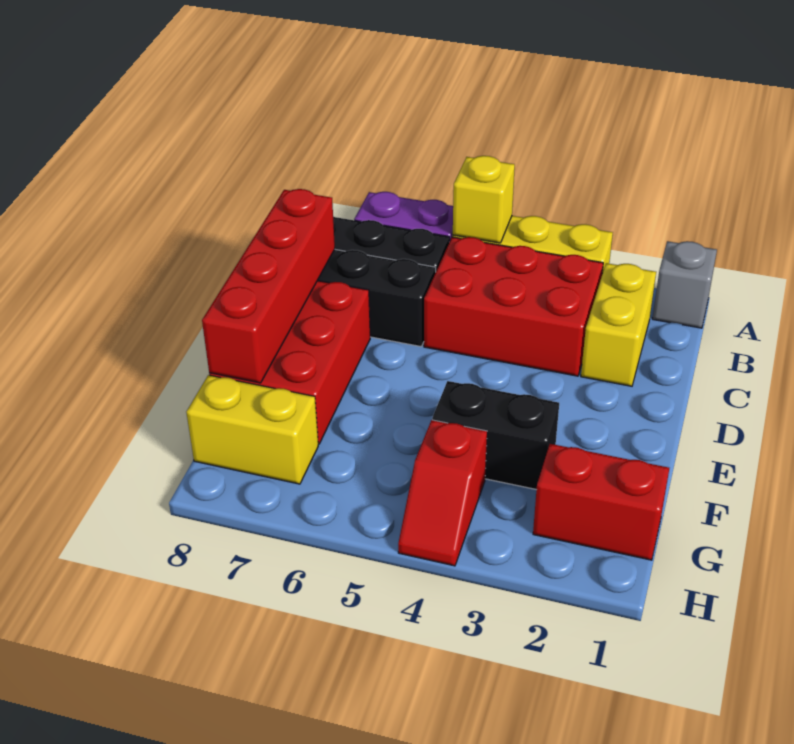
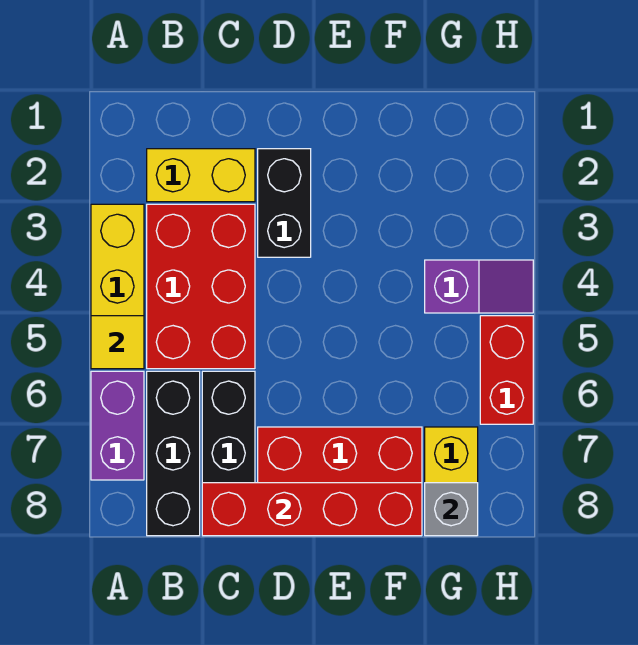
grey 1x1 brick [652,241,717,328] -> grey 1x1 brick moved to [425,483,478,536]
yellow 1x1 brick [453,156,515,243] -> yellow 1x1 tile [91,316,144,369]
black 1x2 brick [432,381,559,490] -> black 1x2 brick moved to [258,149,311,257]
red 1x2 brick [533,444,669,560] -> red 1x2 brick moved to [480,316,533,424]
red 1x2 slope [398,420,487,566] -> purple 1x2 slope [425,260,533,313]

